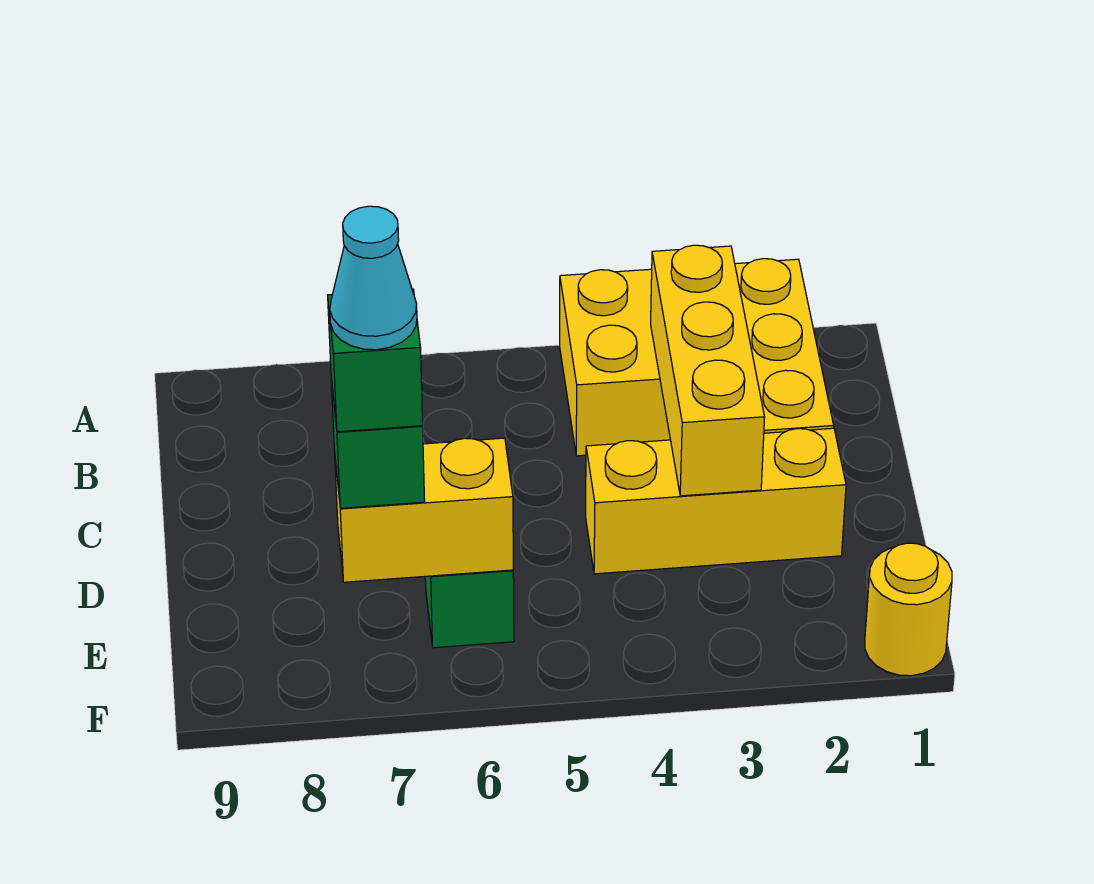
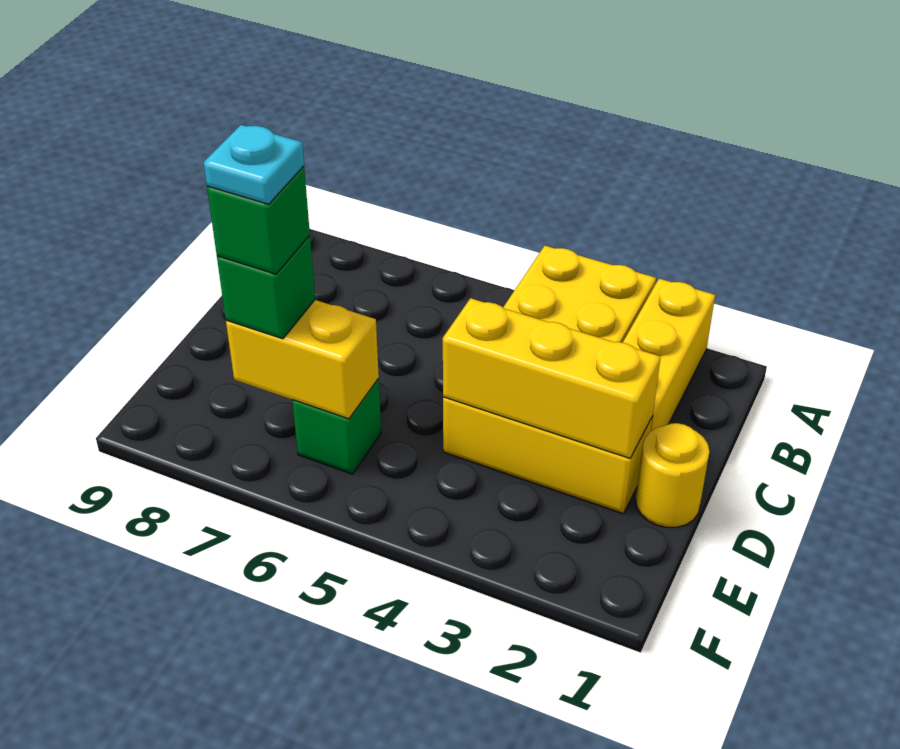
yellow 1x3 brick [651,245,765,496] -> yellow 1x3 brick turned to [443,298,661,458]
cyan 1x1 cone [330,206,417,350] -> cyan 1x1 plate [204,125,304,204]
yellow 1x1 round brick [865,543,952,676] -> yellow 1x1 round brick moved to [636,423,710,527]

